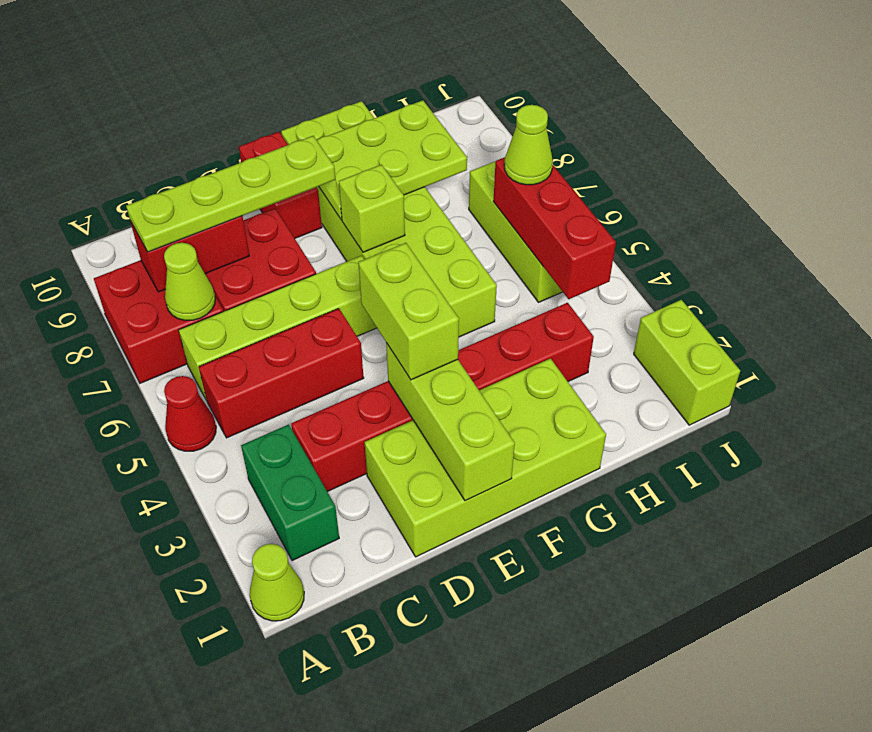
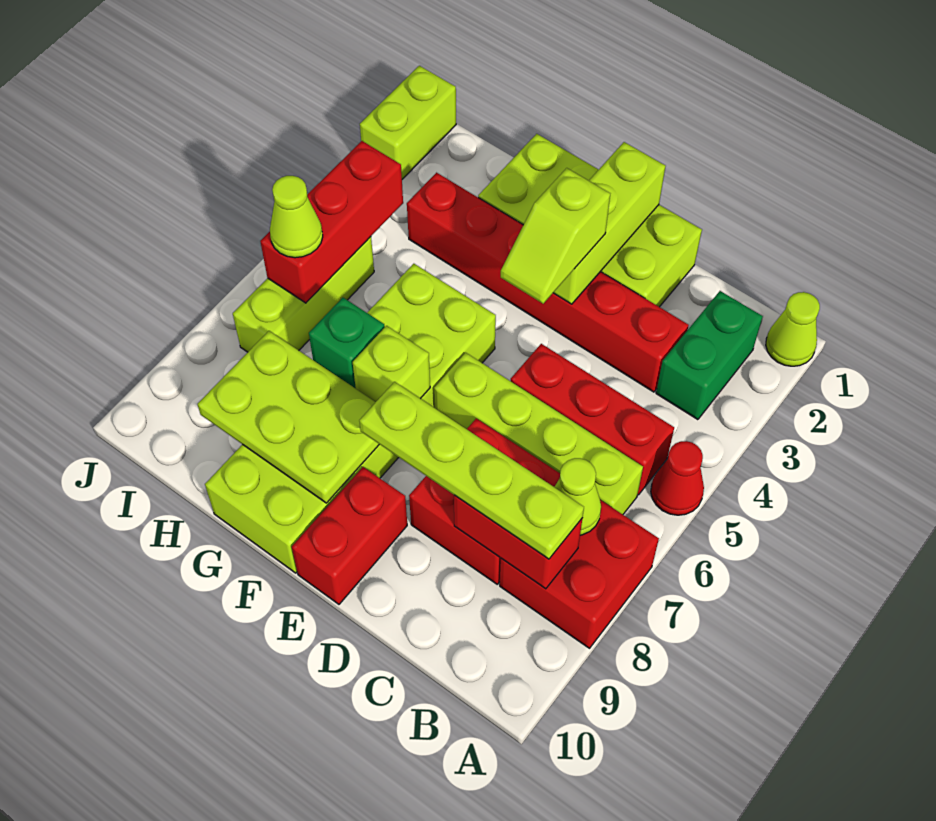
lime 1x2 brick [358,243,459,380] -> lime 1x2 slope [501,168,610,304]
none -> green 1x1 brick [309,298,385,388]

